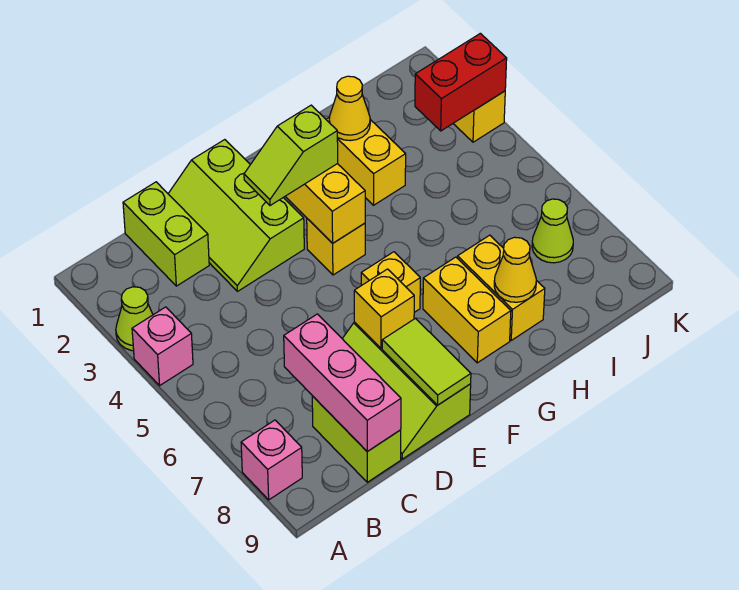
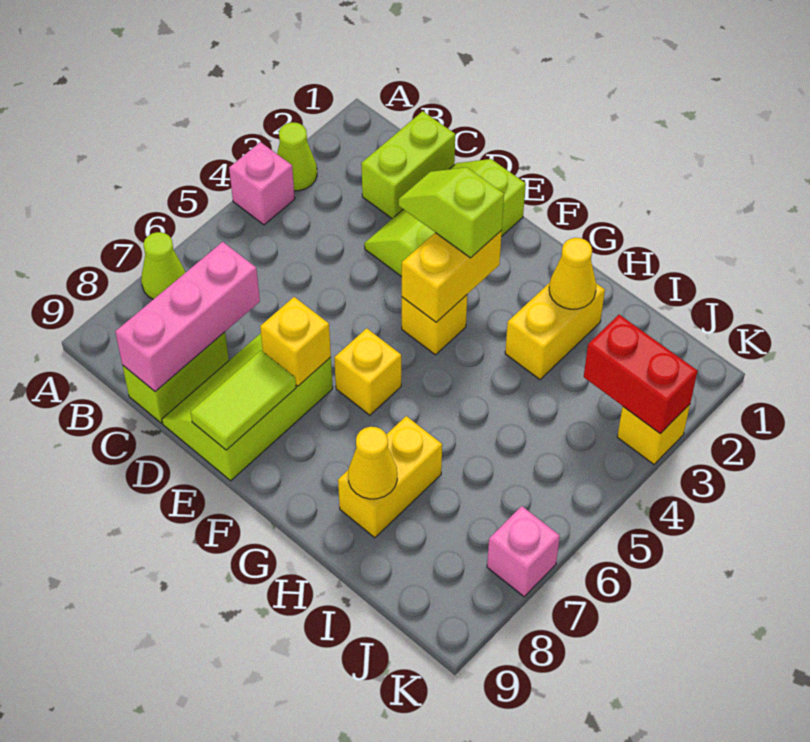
pink 1x1 brick [241,420,302,500] -> pink 1x1 brick moved to [487,506,560,597]
yellow 1x2 brick [423,257,511,363] -> none
lime 1x1 cone [532,199,573,263] -> lime 1x1 cone moved to [141,232,185,299]

